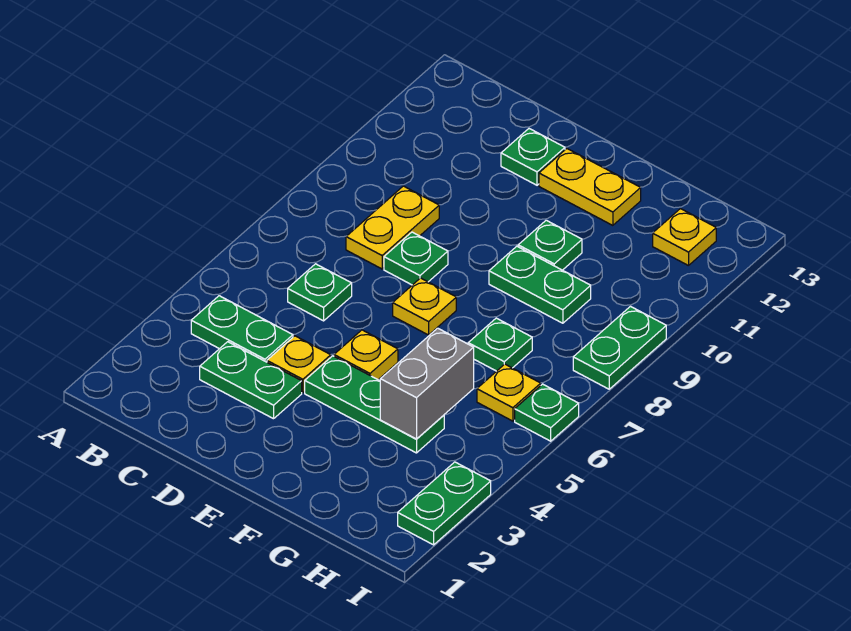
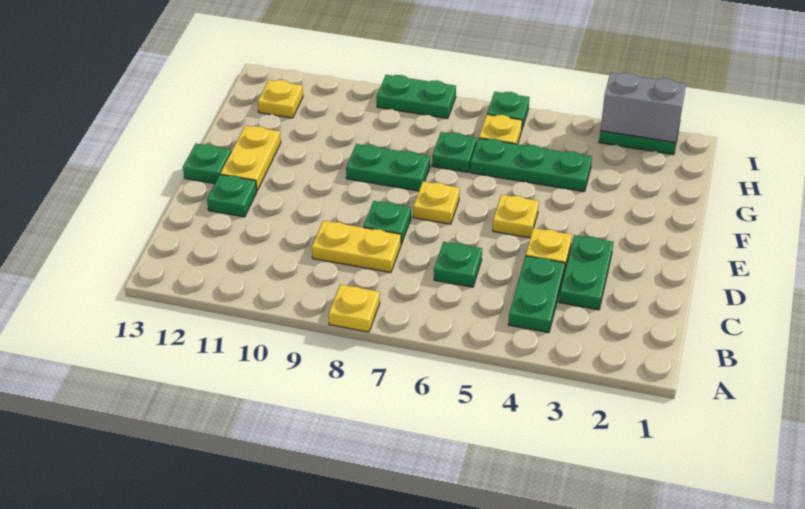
none -> yellow 1x1 plate [329,284,380,332]
green 1x3 plate [305,356,444,453] -> green 1x3 plate turned to [470,138,592,192]
green 1x2 plate [489,246,591,323] -> green 1x2 plate turned to [346,144,430,191]
green 1x1 plate [518,220,582,270] -> green 1x1 plate moved to [183,143,231,184]
grey 1x2 brick [380,328,474,439] -> grey 1x2 brick moved to [600,73,686,143]

